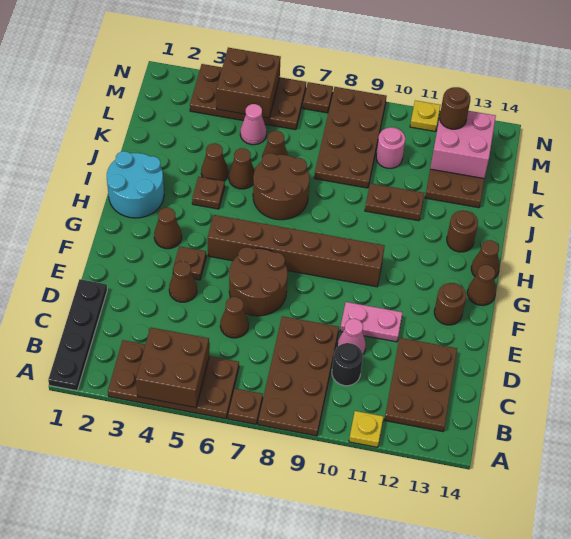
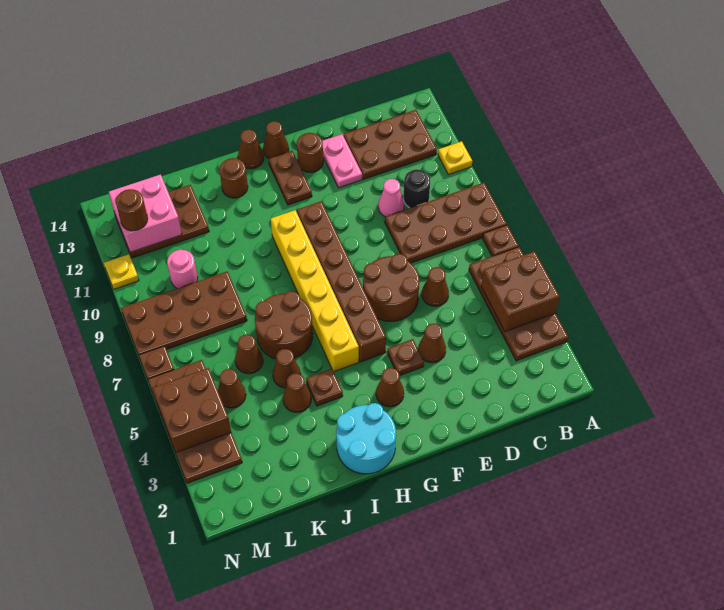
black 1x4 plate [48,279,107,391] -> none
pink 1x2 plate [340,302,403,342] -> pink 1x2 plate moved to [322,134,362,188]
none -> yellow 1x6 brick [271,210,359,371]
brown 1x2 plate [365,183,424,221] -> brown 1x2 plate moved to [269,151,312,205]
pink 1x1 cone [240,104,267,145] -> brown 1x1 cone [218,369,246,408]

